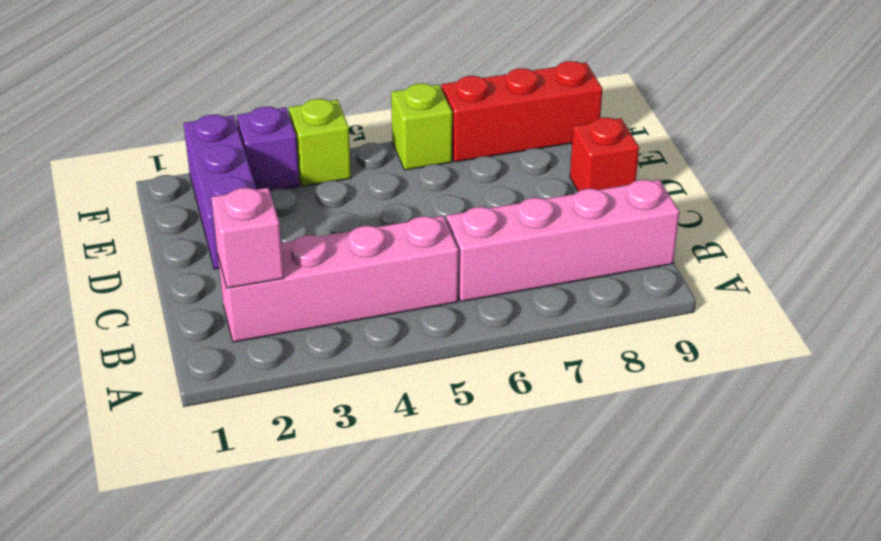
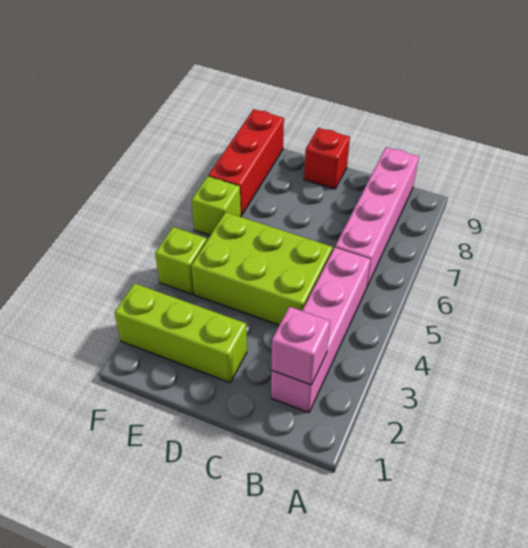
none -> lime 2x3 brick [191,212,333,325]
purple 1x3 brick [184,114,256,269] -> lime 1x3 brick [114,283,247,383]
purple 1x1 brick [236,107,300,191] -> none

